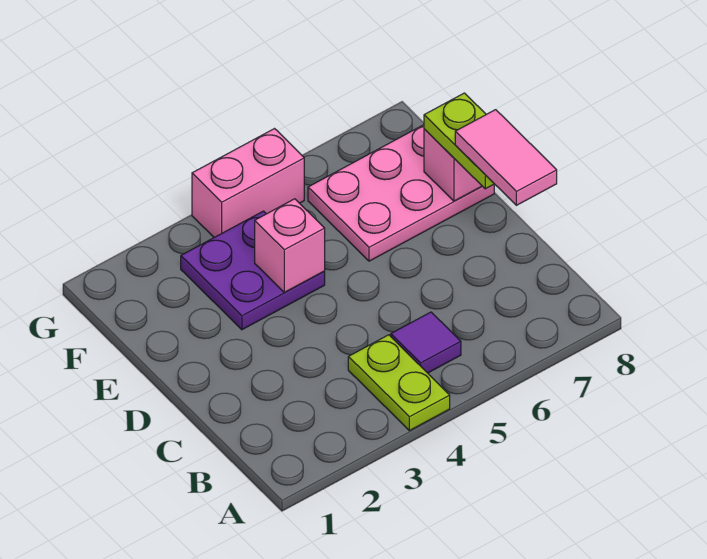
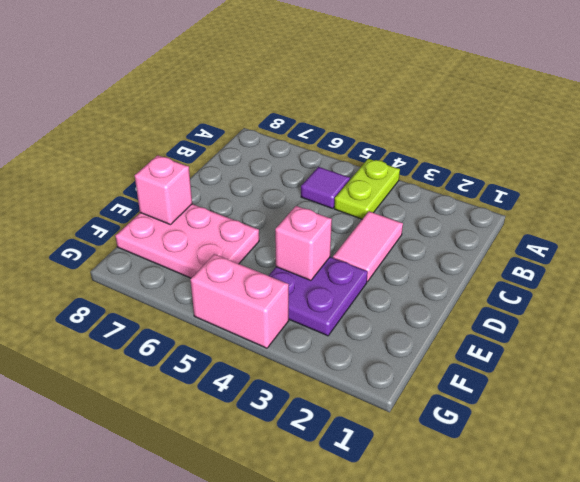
pink 1x2 tile [455,110,557,205] -> pink 1x2 tile moved to [333,211,403,282]
lime 1x2 plate [424,93,494,189] -> none

